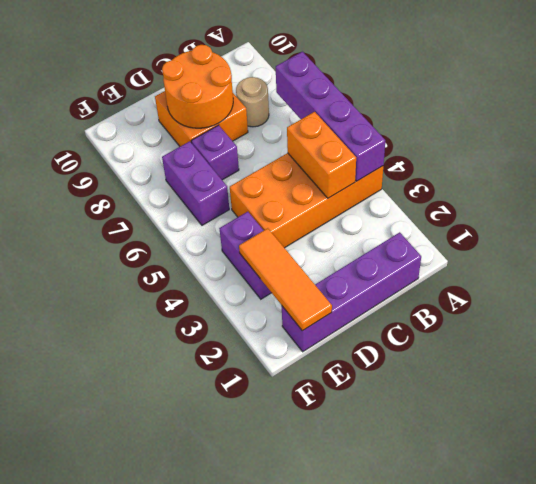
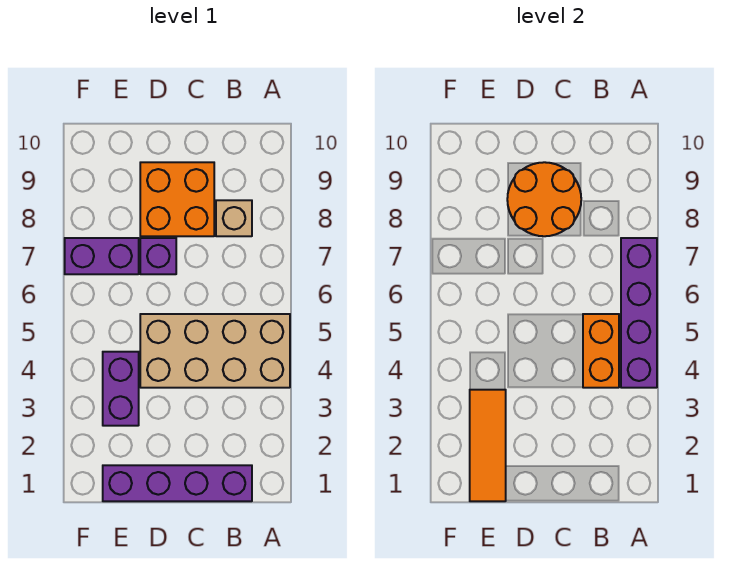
orange 2x4 brick [230,153,383,248] -> tan 2x4 brick [140,314,290,388]
tan 1x1 round brick [236,77,269,127] -> tan 1x1 brick [216,200,252,236]
purple 1x2 brick [162,141,229,225] -> purple 1x2 brick turned to [65,238,139,274]

